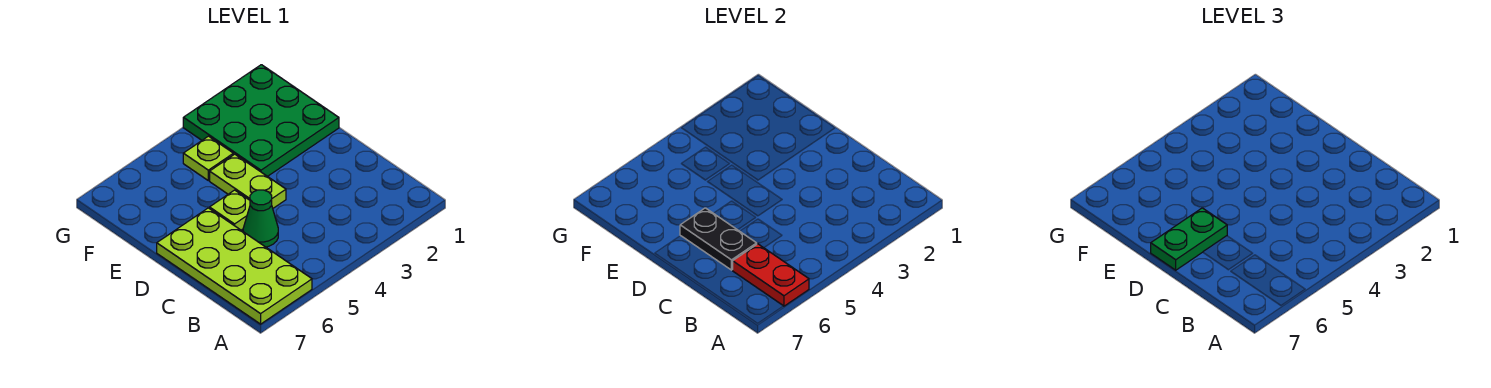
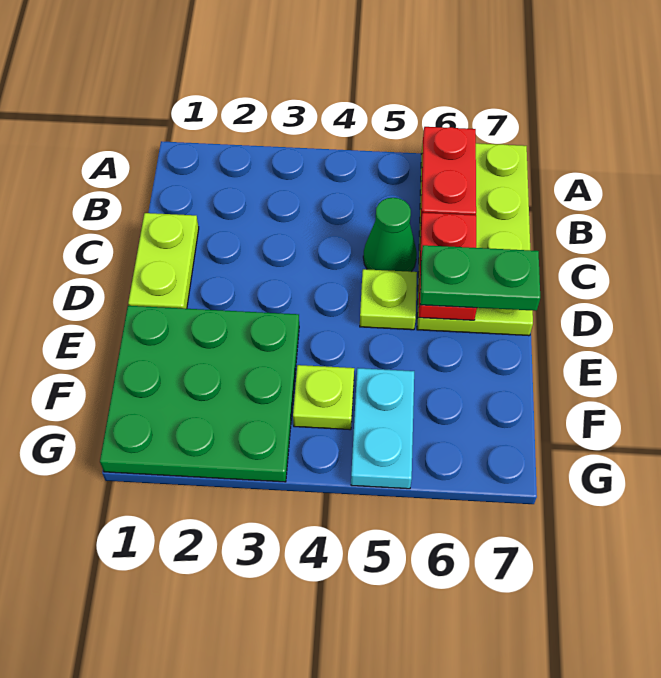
black 1x2 plate [680,208,757,270] -> red 1x2 plate [419,213,477,320]
lime 1x2 plate [210,154,286,208] -> lime 1x2 plate moved to [128,213,199,309]
none -> cyan 1x2 plate [351,368,414,489]

